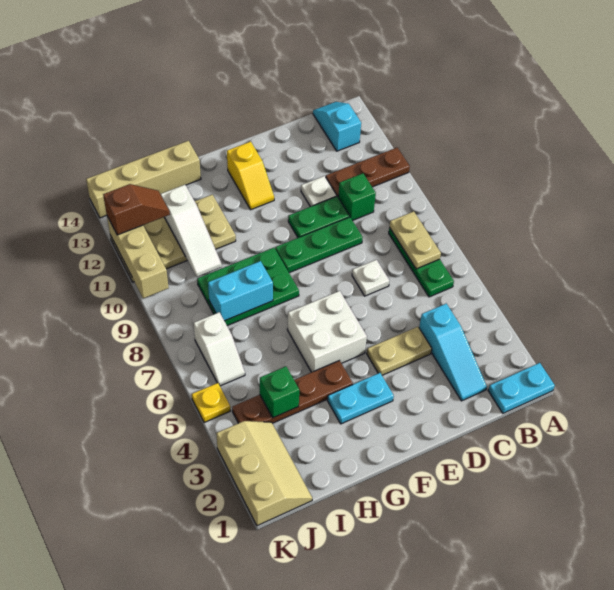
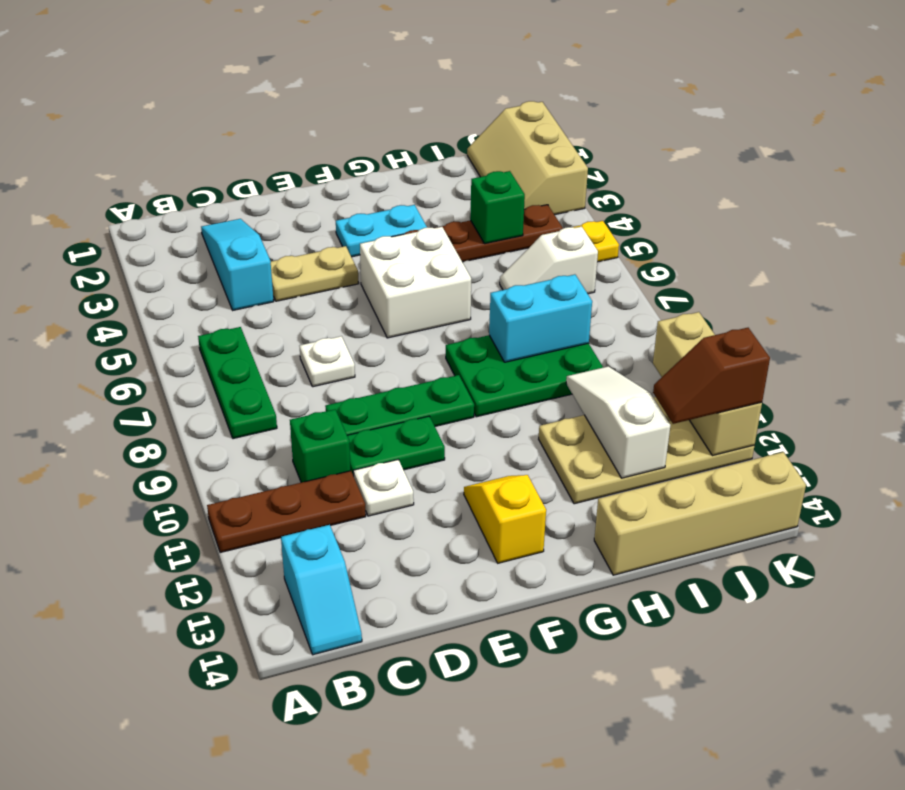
cyan 1x2 plate [488,363,555,413] -> none
tan 1x2 plate [389,211,441,269] -> none
white 1x2 slope [193,312,245,386] -> white 1x2 slope turned to [500,227,598,294]

